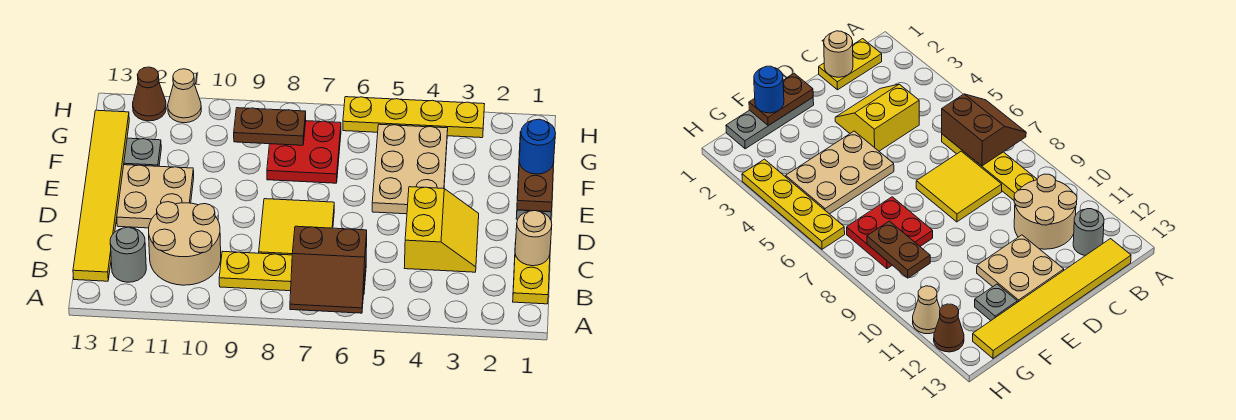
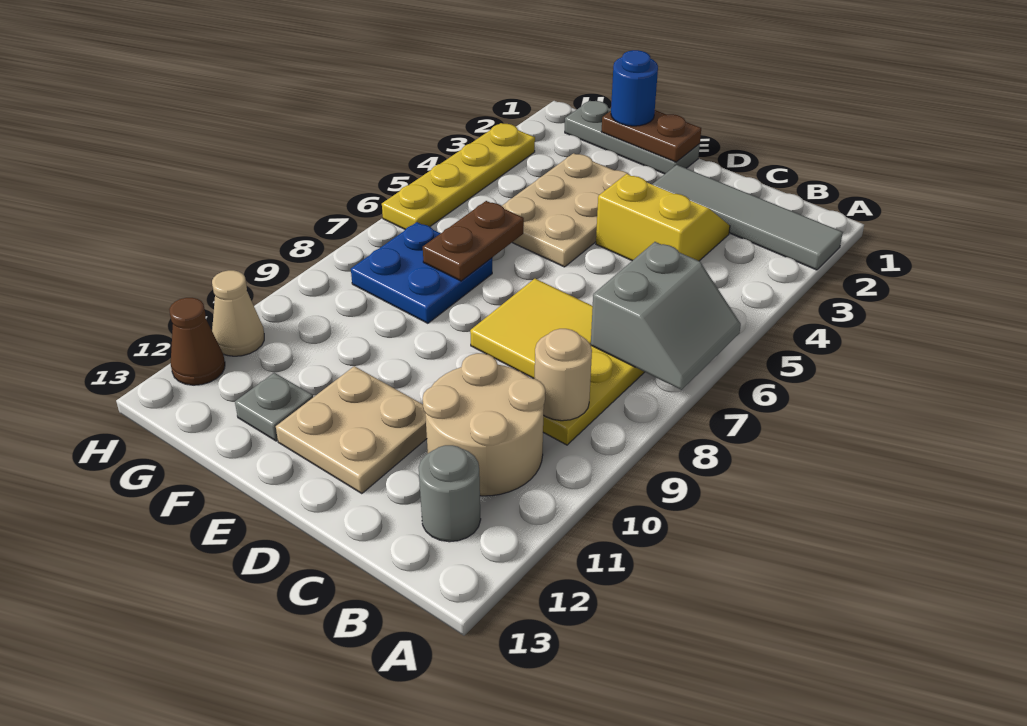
none -> grey 1x4 tile [652,165,843,270]
brown 2x2 slope [290,226,367,313] -> grey 2x2 slope [591,242,741,390]
yellow 1x2 plate [513,242,550,304] -> none
yellow 1x6 tile [73,110,129,281] -> none
tan 1x1 round brick [515,211,552,266] -> tan 1x1 round brick moved to [535,329,592,421]
tan 2x3 plate [372,124,448,214] -> tan 2x3 plate turned to [502,153,631,267]
red 2x2 plate [267,121,341,183] -> blue 2x2 plate [351,222,492,323]
brown 1x2 plate [234,108,306,145] -> brown 1x2 plate moved to [423,201,524,281]

